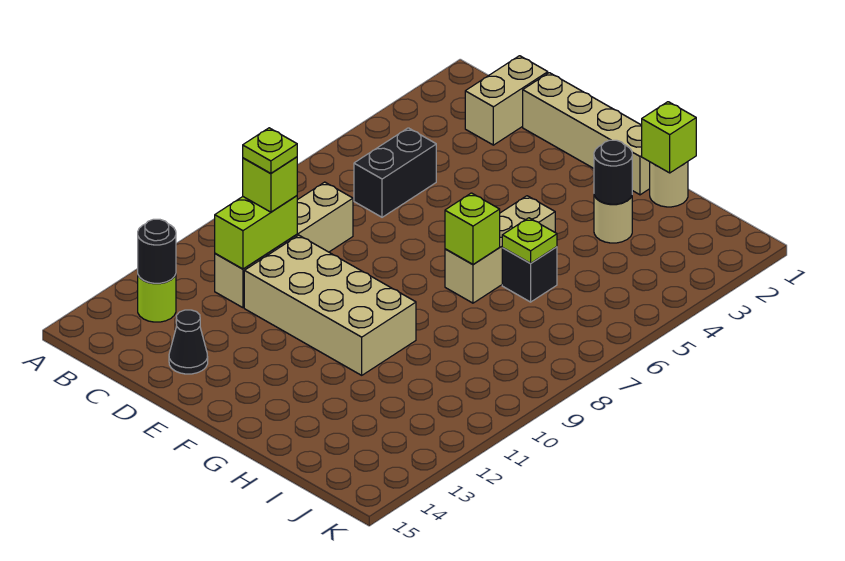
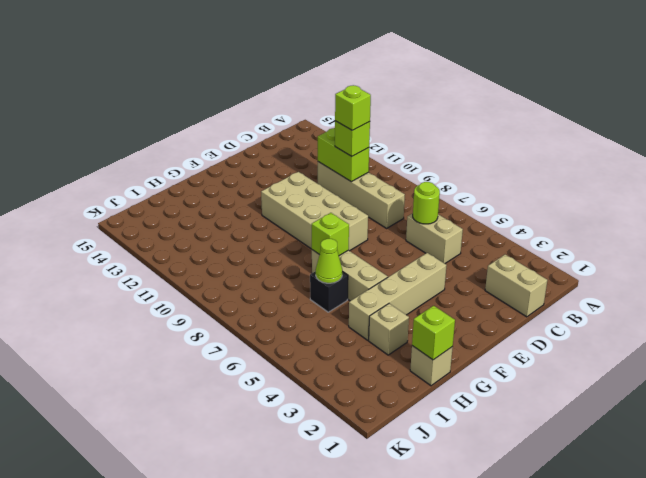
lime 1x1 round brick [138,274,176,322] -> lime 1x1 round brick moved to [413,182,440,224]
black 1x1 round brick [138,219,176,283] -> none
black 1x2 brick [354,128,436,217] -> tan 1x2 brick [406,213,463,264]
lime 1x1 plate [243,128,297,174] -> lime 1x1 brick [335,85,371,130]
tan 1x4 brick [523,73,650,195] -> tan 1x4 brick moved to [349,253,447,340]
tan 2x4 brick [244,235,416,375] -> tan 2x4 brick turned to [261,172,368,251]
black 1x1 cone [169,310,208,374] -> none
tan 1x1 round brick [650,162,688,207] -> tan 1x1 brick [410,346,453,386]
tan 1x1 round brick [594,196,632,243] -> tan 1x1 brick [369,304,409,355]
black 1x1 round brick [594,140,632,204] -> none
lime 1x1 plate [502,218,557,263] -> lime 1x1 cone [316,239,342,283]

